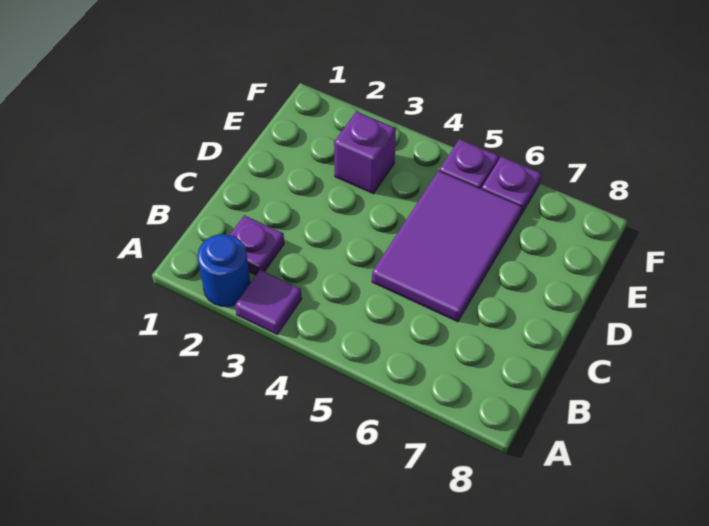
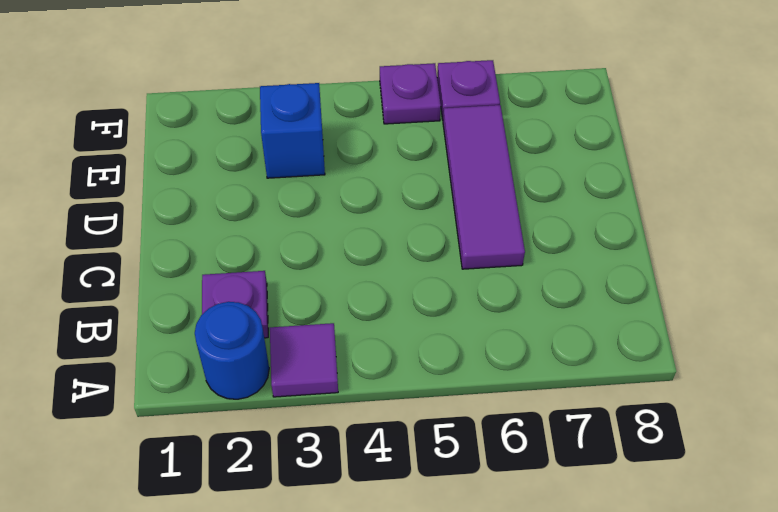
purple 2x3 tile [372,171,522,322] -> purple 1x3 tile [443,105,525,269]
purple 1x1 brick [334,111,396,194] -> blue 1x1 brick [260,83,325,178]

